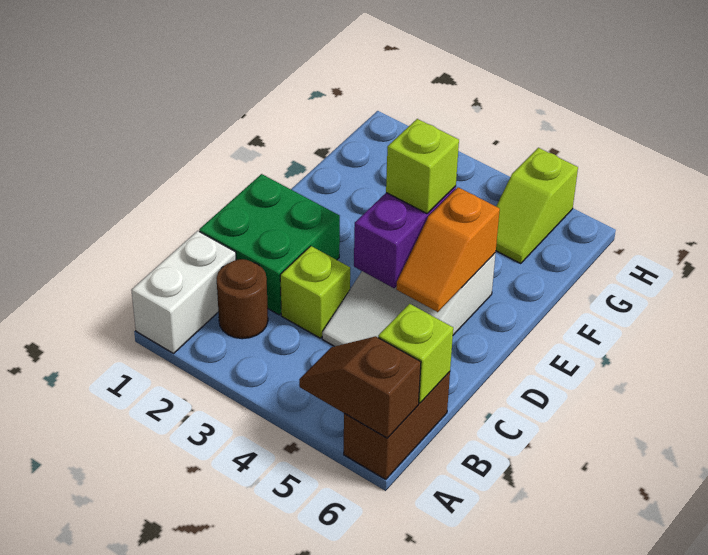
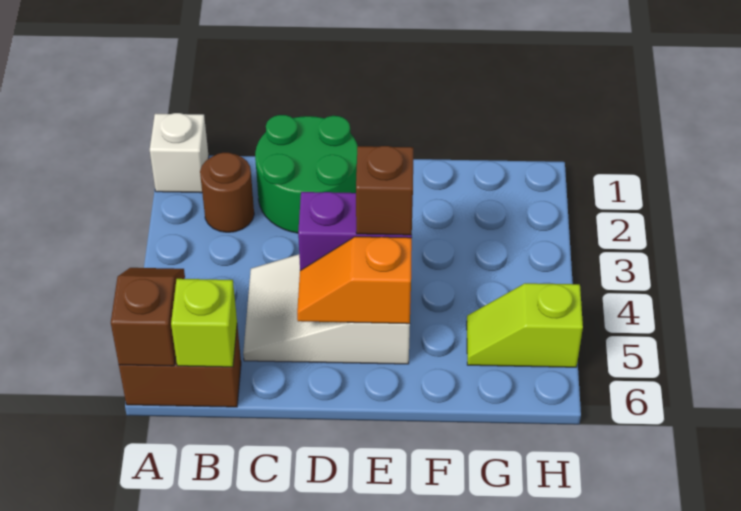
white 1x2 brick [131,231,236,353] -> white 1x1 brick [150,113,209,193]
green 2x2 brick [199,174,340,315] -> green 2x2 round brick [255,115,358,233]
lime 1x1 brick [280,246,350,338] -> none
lime 1x1 brick [386,119,459,213] -> brown 1x1 brick [356,146,413,235]

